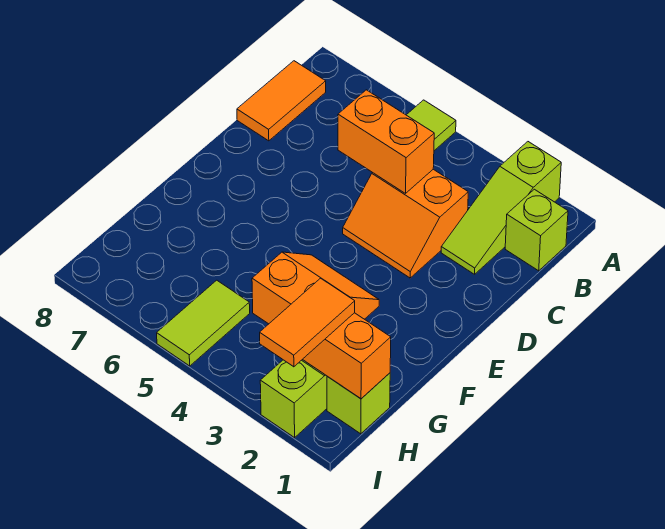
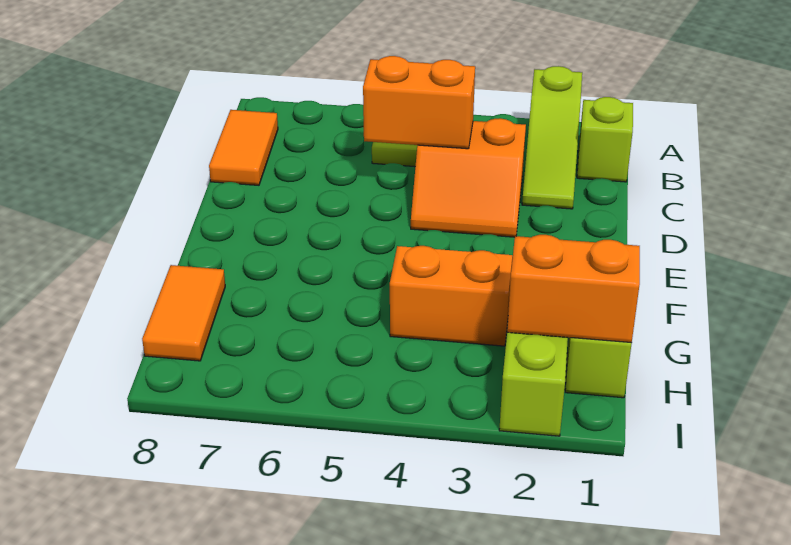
orange 1x2 tile [260,278,355,367] -> orange 1x2 tile moved to [142,265,225,361]
lime 1x2 tile [157,280,250,366] -> none

